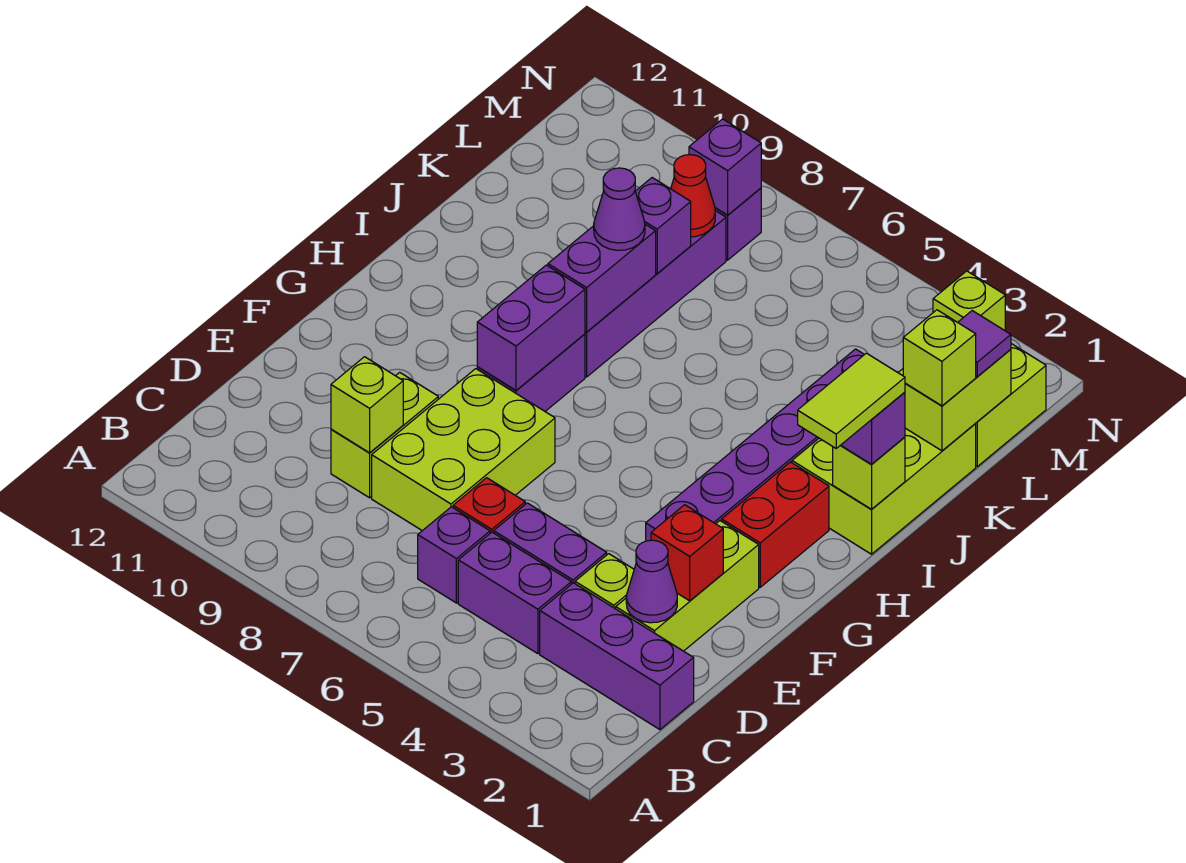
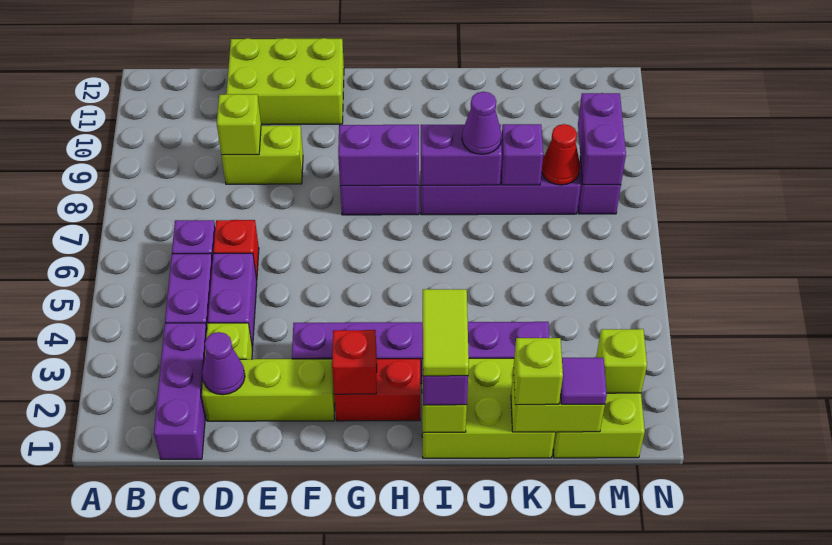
lime 2x3 brick [372,369,555,531] -> lime 2x3 brick moved to [226,38,344,125]
red 1x1 brick [651,505,723,601] -> red 1x1 brick moved to [332,330,377,394]
lime 1x2 tile [798,353,905,448] -> lime 1x2 tile turned to [423,289,469,376]
purple 1x1 brick [689,119,761,215] -> purple 1x2 brick [578,93,626,185]

